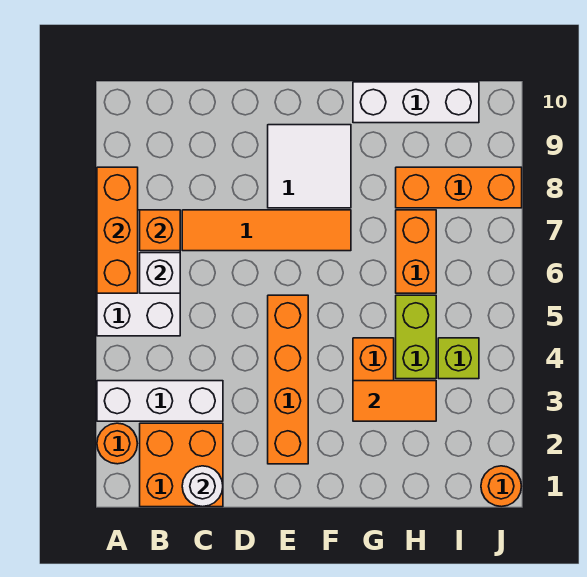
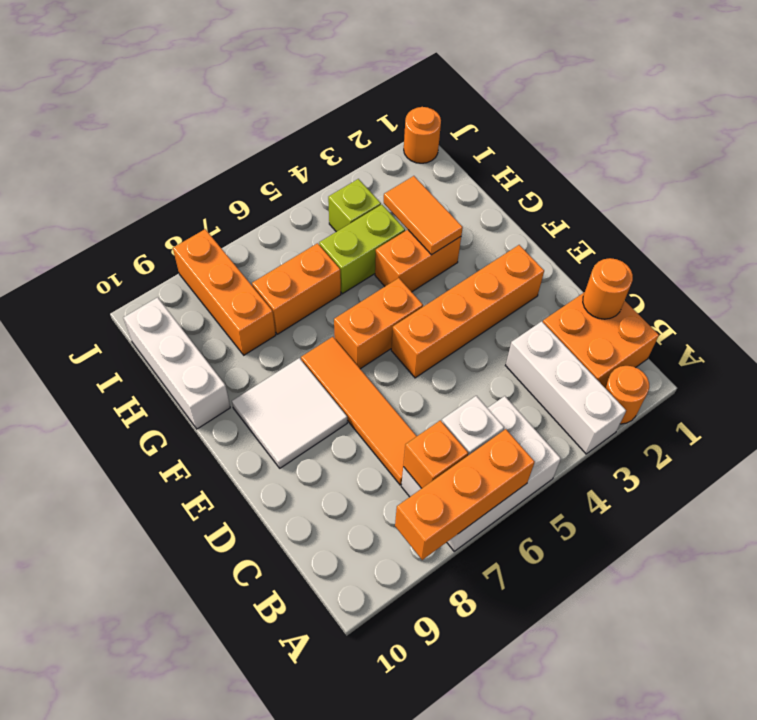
white 1x1 round brick [182,466,223,507] -> orange 1x1 round brick [583,258,633,319]
none -> orange 1x2 brick [334,278,423,369]

